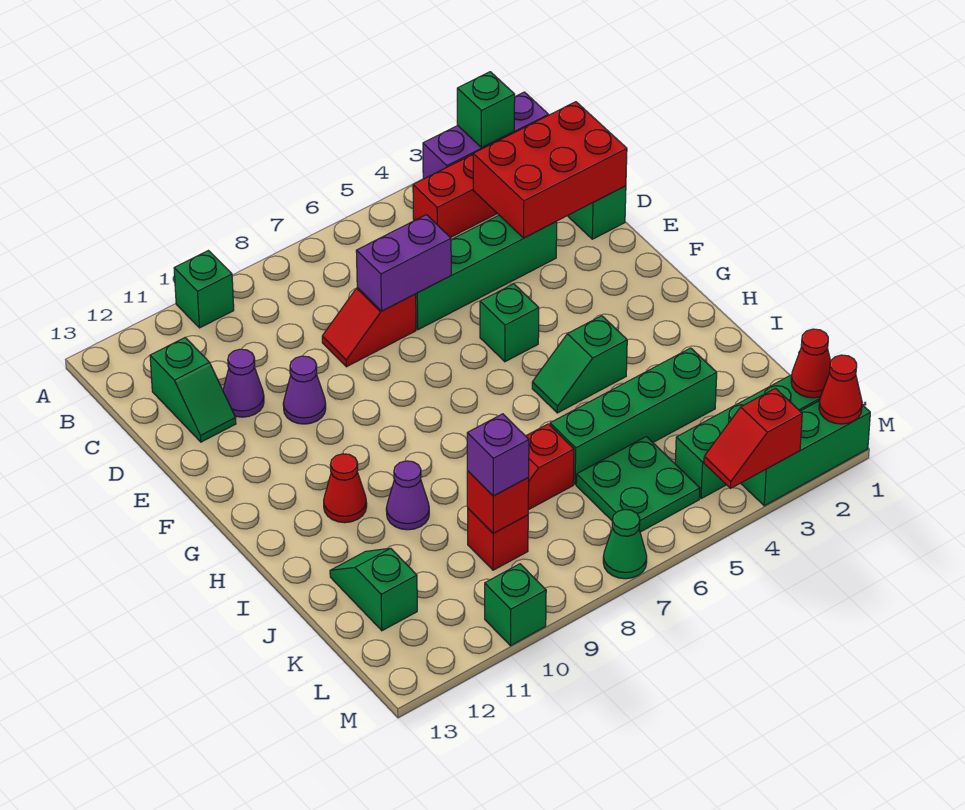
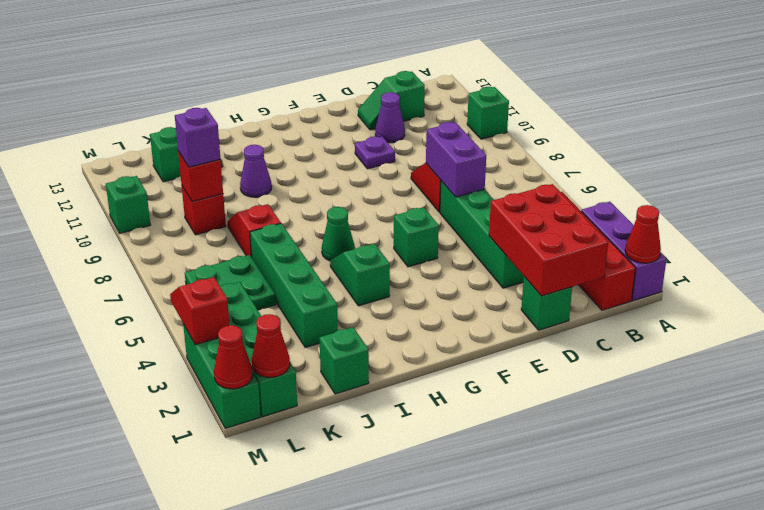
green 1x1 brick [457,72,515,148] -> green 1x1 brick moved to [319,327,369,394]
purple 1x1 cone [283,356,326,424] -> purple 1x1 plate [355,136,395,169]
red 1x1 cone [324,454,367,523] -> red 1x1 cone moved to [625,205,661,263]
green 1x1 cone [603,510,647,579] -> green 1x1 cone moved to [322,207,355,261]

